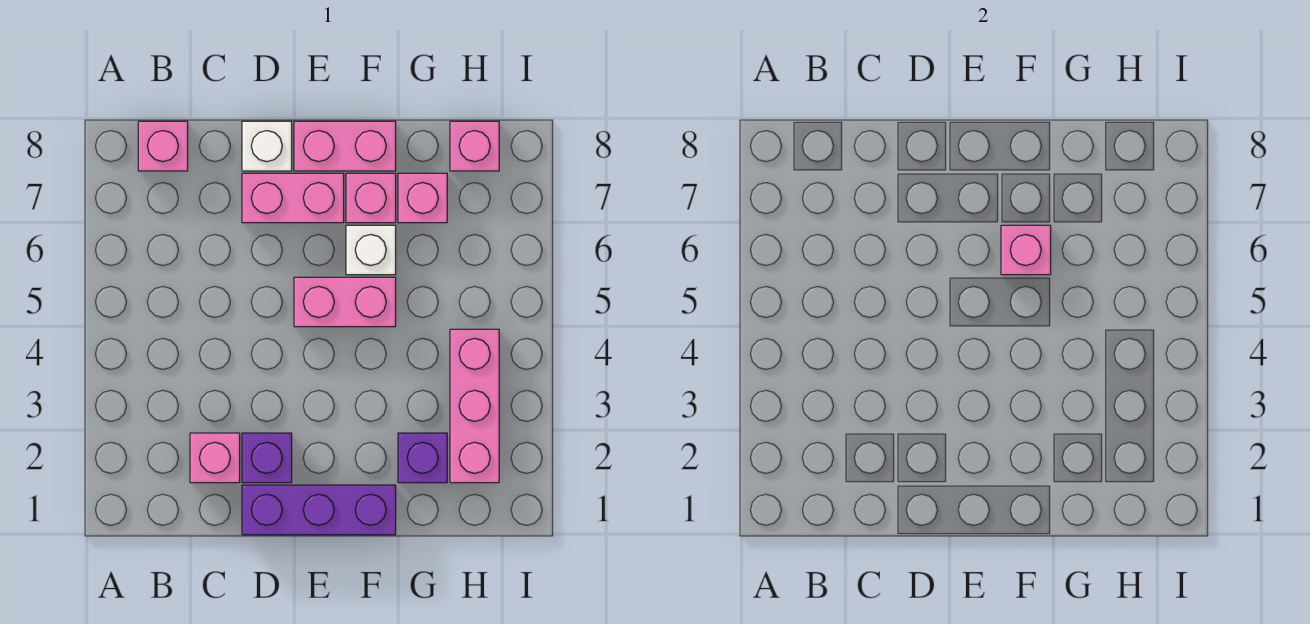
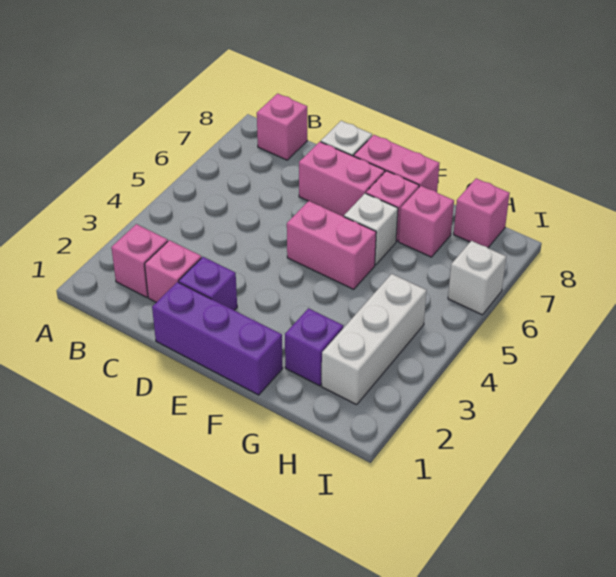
pink 1x1 brick [1001,225,1051,275] -> pink 1x1 brick moved to [111,224,168,297]
pink 1x3 brick [450,329,499,483] -> white 1x3 brick [322,274,427,405]
none -> white 1x1 brick [448,241,506,315]

